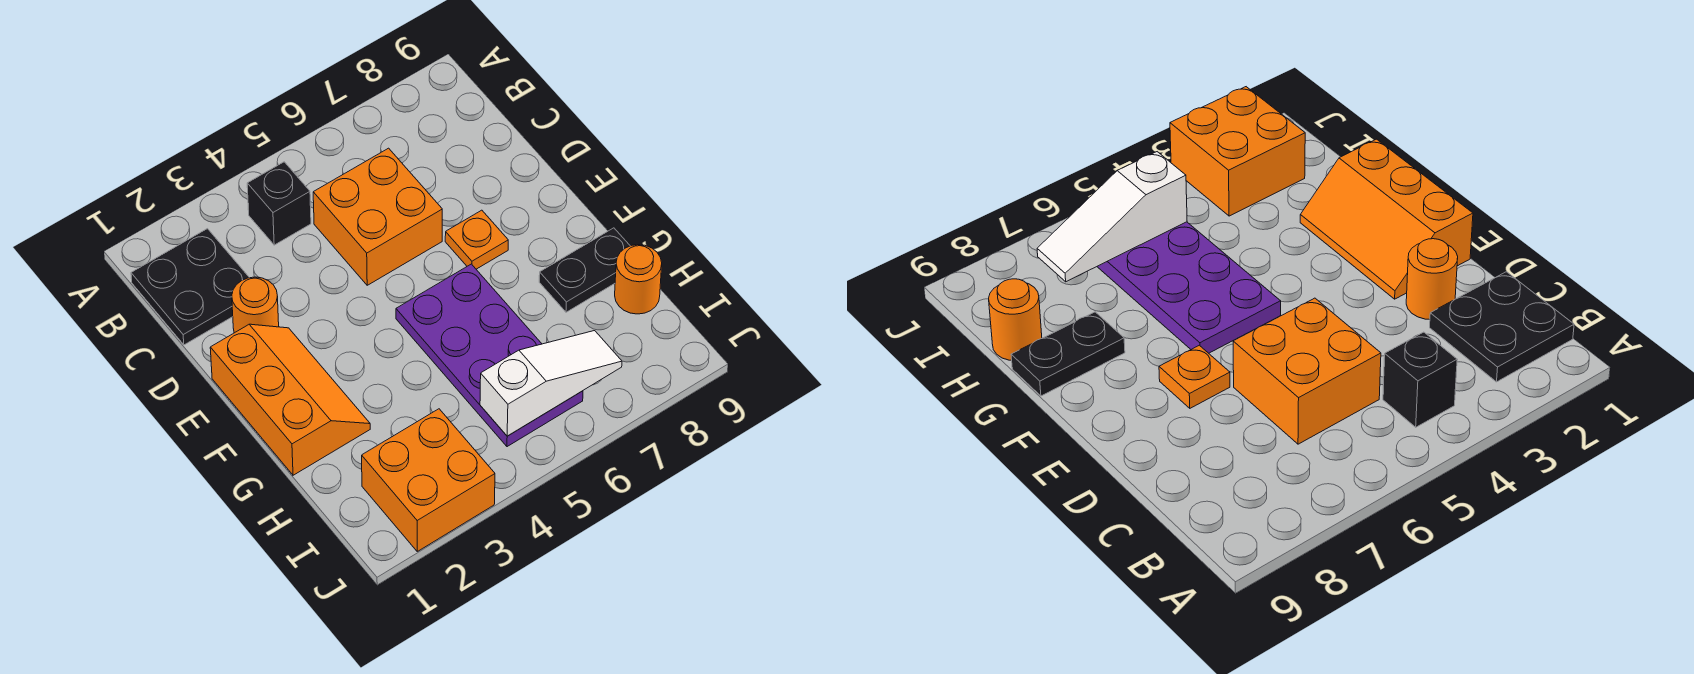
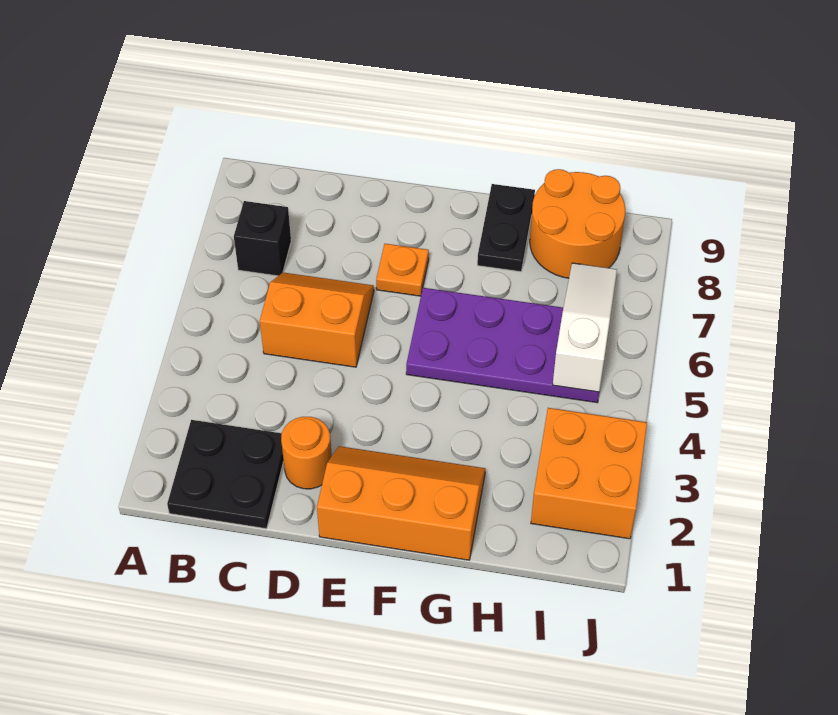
black 1x1 brick [247,162,311,245] -> black 1x1 brick moved to [234,201,291,276]
orange 2x2 brick [313,148,442,285] -> orange 2x2 slope [260,273,374,367]
orange 1x1 round brick [615,245,662,314] -> orange 2x2 round brick [530,169,625,278]

